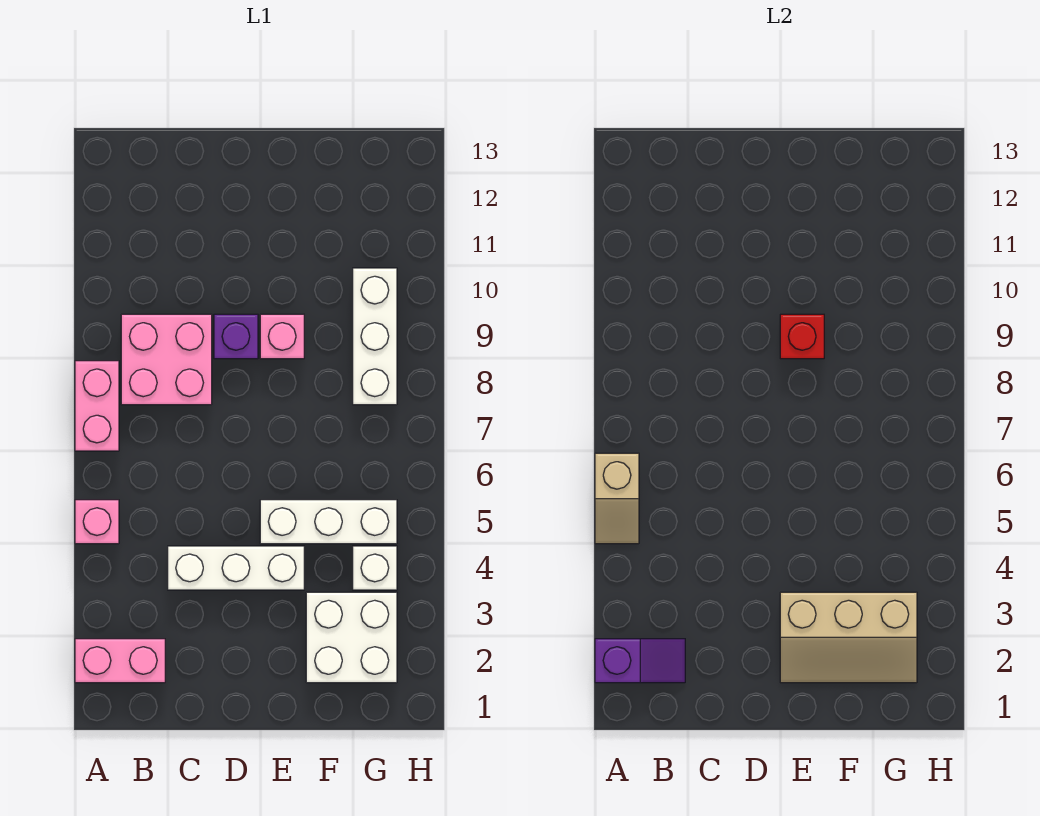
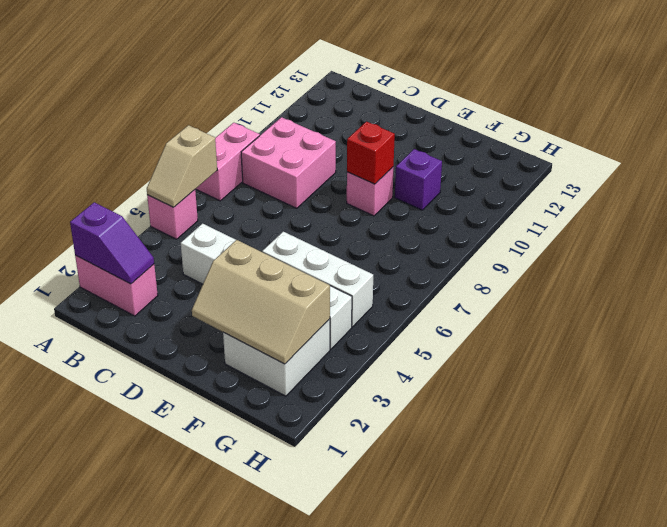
purple 1x1 brick [214,314,258,359] -> purple 1x1 brick moved to [395,149,442,210]
white 1x3 brick [353,268,397,405] -> none

